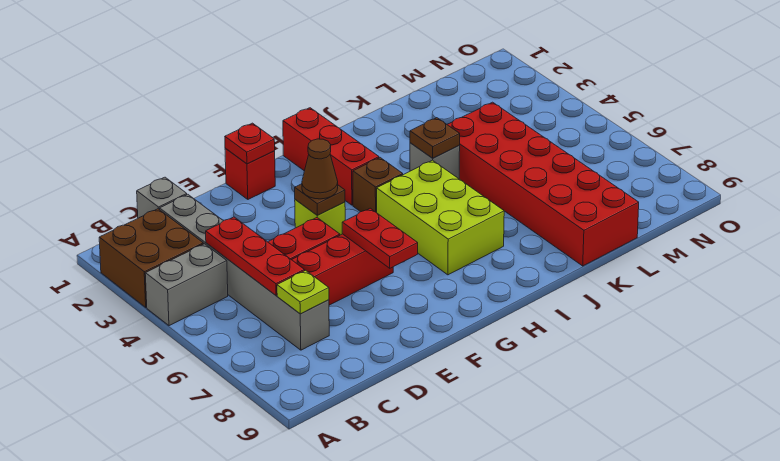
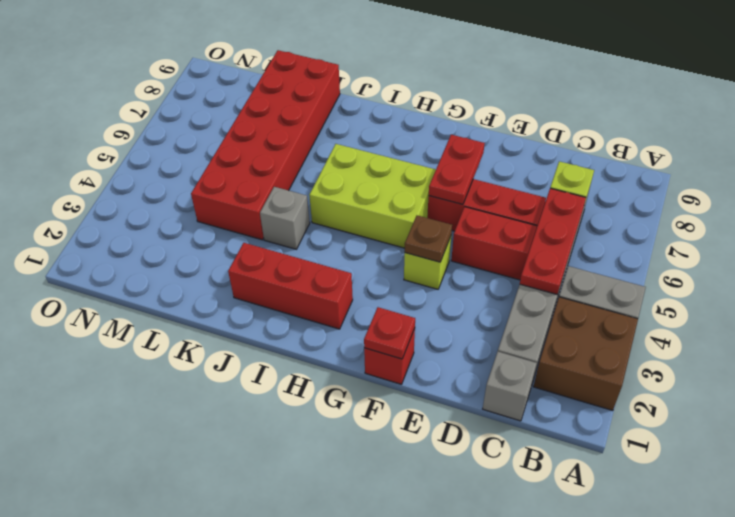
brown 1x1 cone [302,139,338,199] -> none
red 1x3 brick [283,108,379,205] -> red 1x3 brick turned to [228,243,353,329]
brown 1x1 brick [353,158,403,213] -> none
lime 2x3 brick [377,160,504,275] -> lime 2x3 brick turned to [309,144,436,248]
brown 1x1 plate [410,118,460,158] -> none

